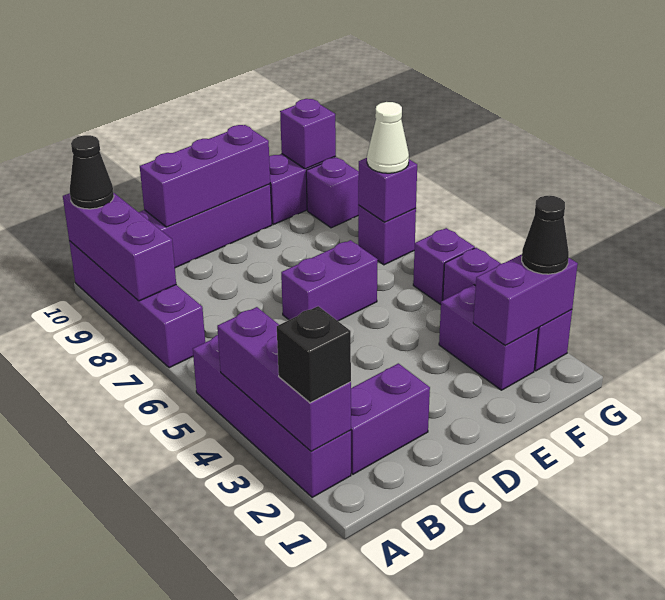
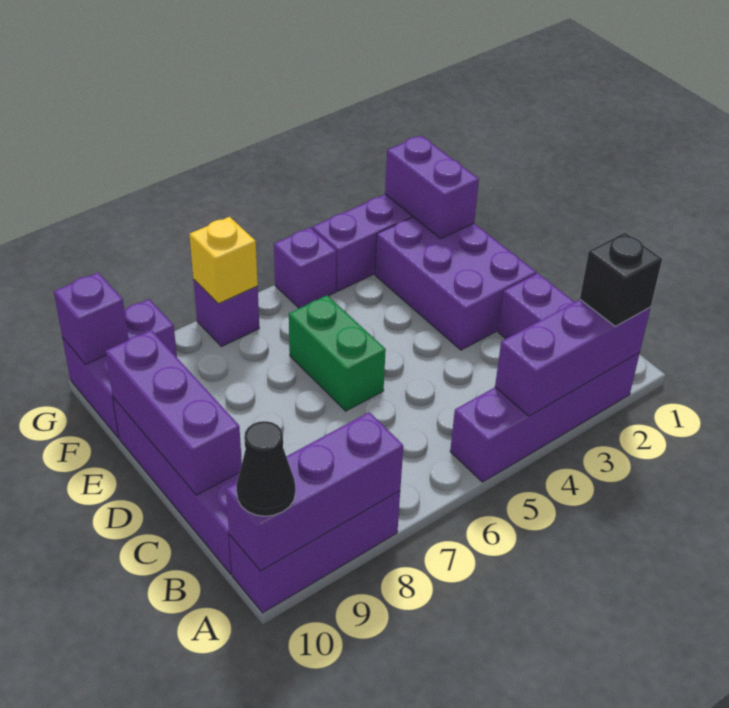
purple 1x4 brick [69,241,205,368] -> purple 1x3 brick [229,491,400,613]
purple 1x2 brick [281,240,378,321] -> green 1x2 brick [289,295,386,411]
purple 1x2 brick [439,285,538,390] -> purple 2x3 brick [375,217,536,350]
black 1x1 cone [522,196,569,274] -> none
purple 1x1 brick [358,158,417,222] -> yellow 1x1 brick [190,217,258,304]
white 1x1 cone [367,102,409,173] -> none

